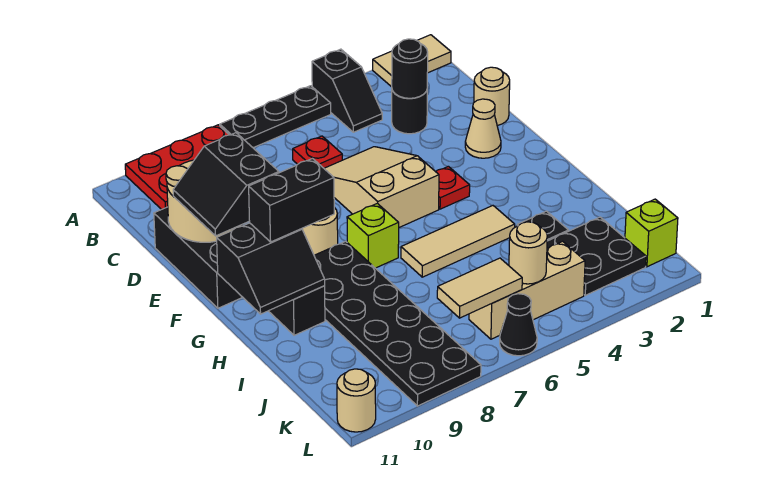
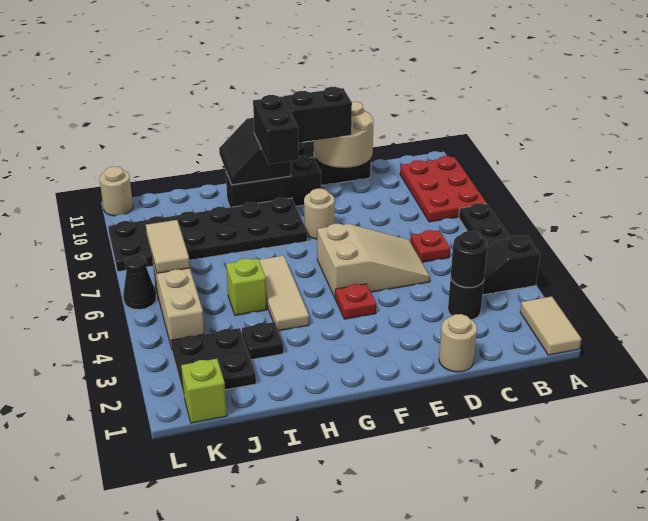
tan 1x1 cone [465,99,501,158] -> none
lime 1x1 brick [347,203,399,268] -> lime 1x1 brick moved to [226,259,267,315]
tan 1x1 round brick [509,222,547,284] -> none

